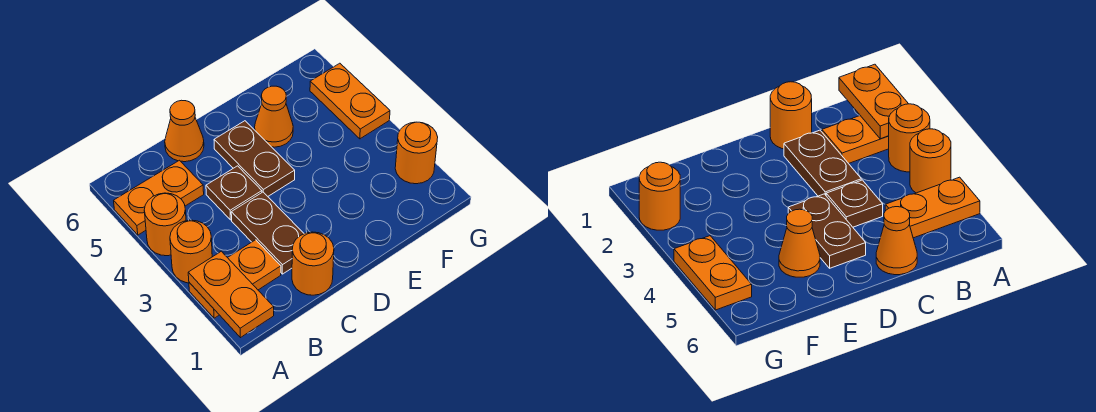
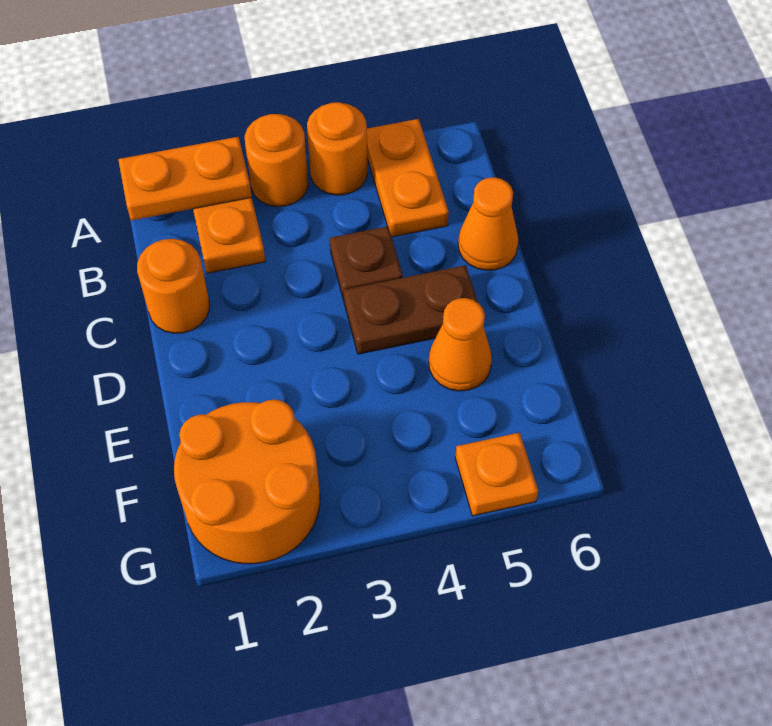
brown 1x2 plate [231,192,304,274] -> none
orange 1x1 round brick [395,122,438,184] -> orange 2x2 round brick [174,400,320,564]
orange 1x2 plate [310,63,390,139] -> orange 1x1 plate [455,433,538,516]

